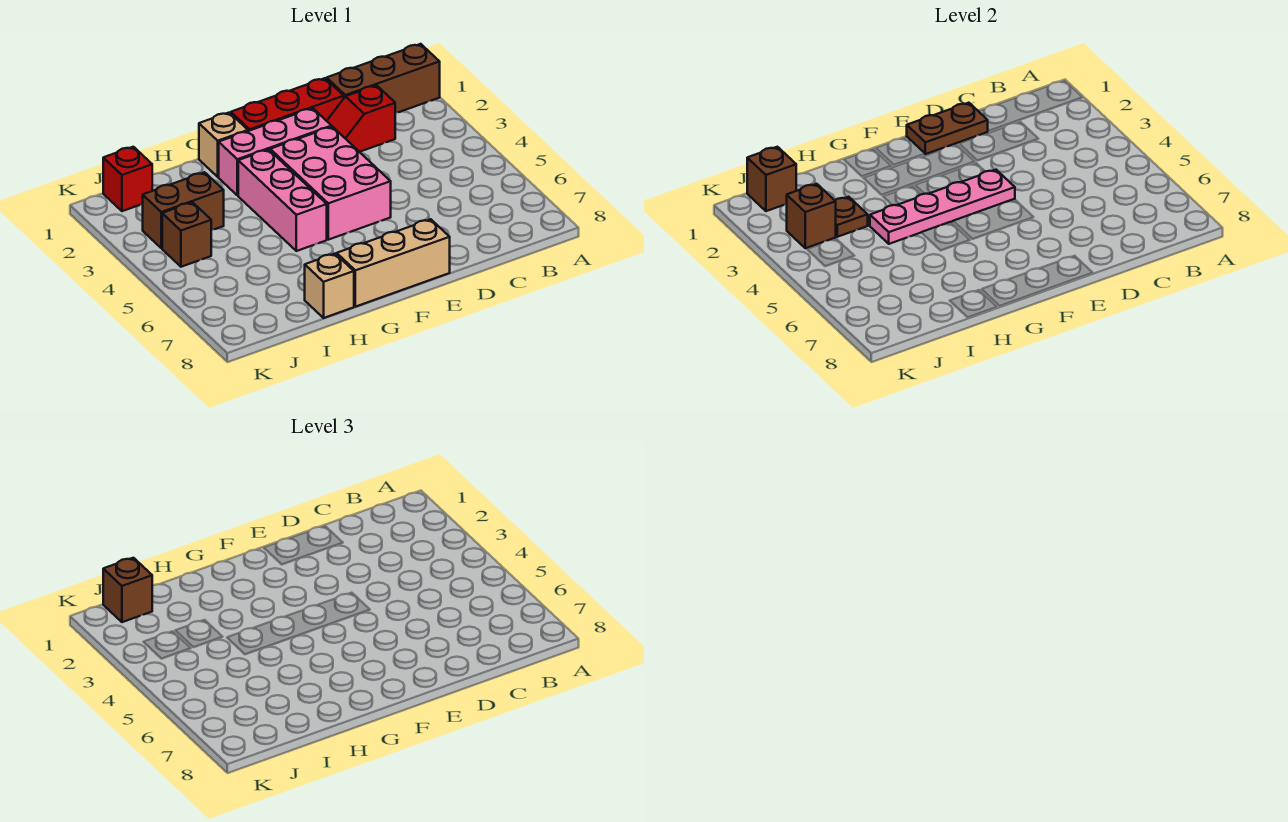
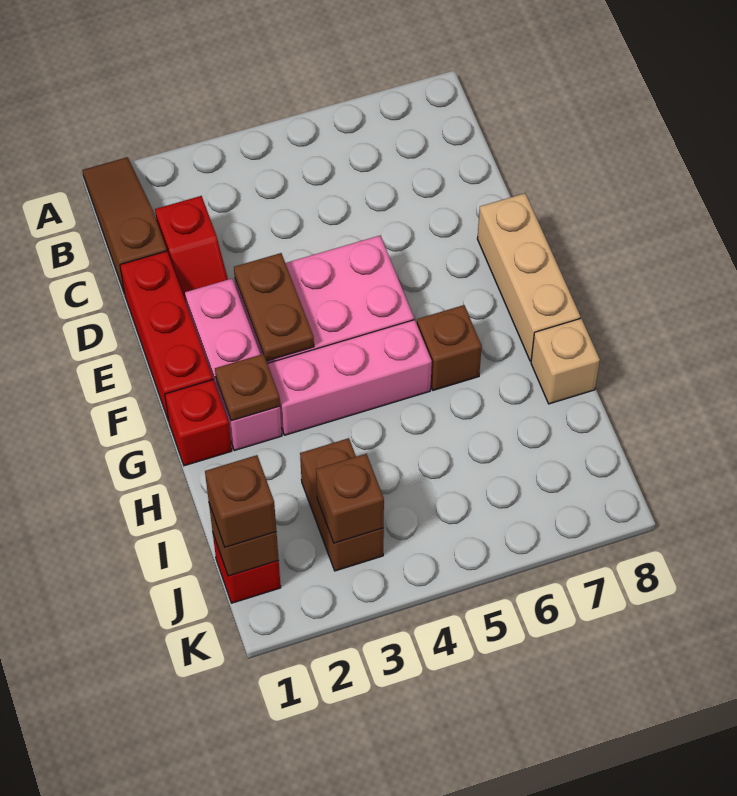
brown 1x3 brick [327,44,440,113] -> brown 1x3 slope [82,157,167,294]
brown 1x2 plate [907,103,988,154] -> brown 1x2 plate moved to [234,253,314,361]
pink 1x4 plate [870,170,1015,244] -> none
tan 1x1 brick [199,113,248,177] -> red 1x1 brick [165,380,232,466]
brown 1x1 plate [835,197,868,237] -> brown 1x1 plate moved to [215,354,280,421]
brown 1x1 brick [162,202,211,267] -> brown 1x1 brick moved to [417,305,482,390]

